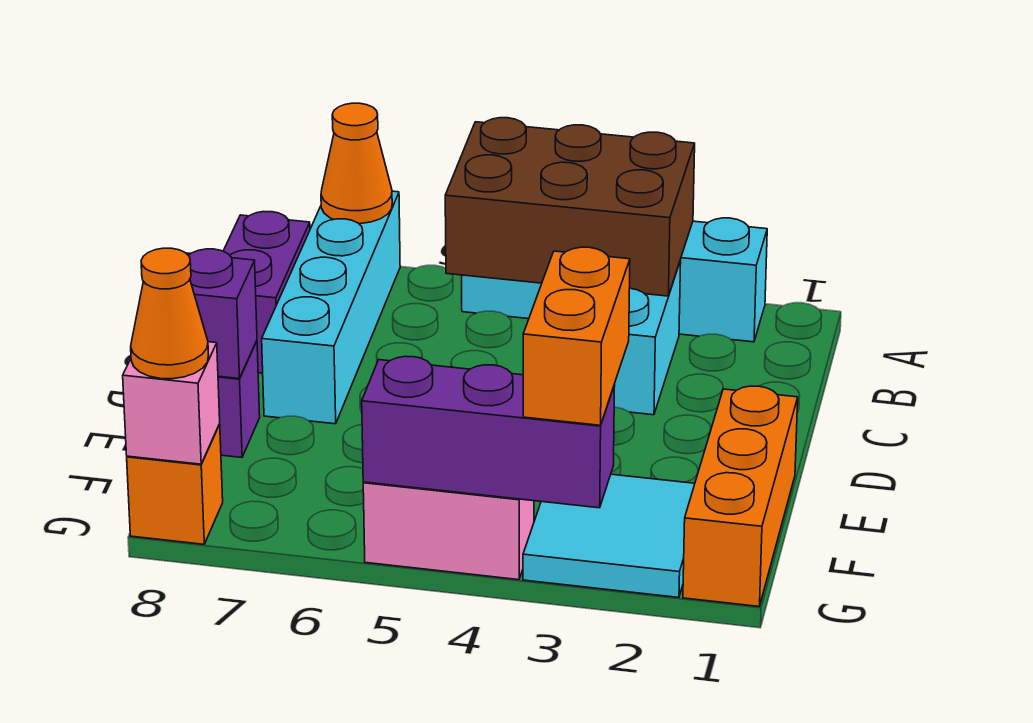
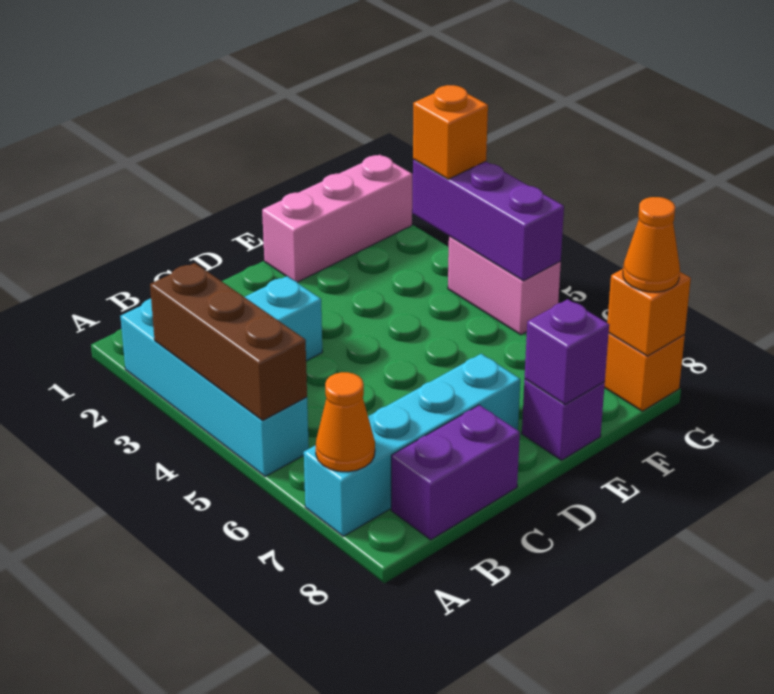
brown 2x3 brick [445,118,695,296] -> brown 1x3 brick [150,263,307,420]
orange 1x3 brick [683,386,798,606] -> pink 1x3 brick [262,155,412,282]
cyan 2x2 tile [523,474,695,598] -> none
orange 1x2 brick [523,247,630,425] -> orange 1x1 brick [413,85,488,179]
pink 1x1 brick [123,342,220,464] -> orange 1x1 brick [607,269,691,356]

